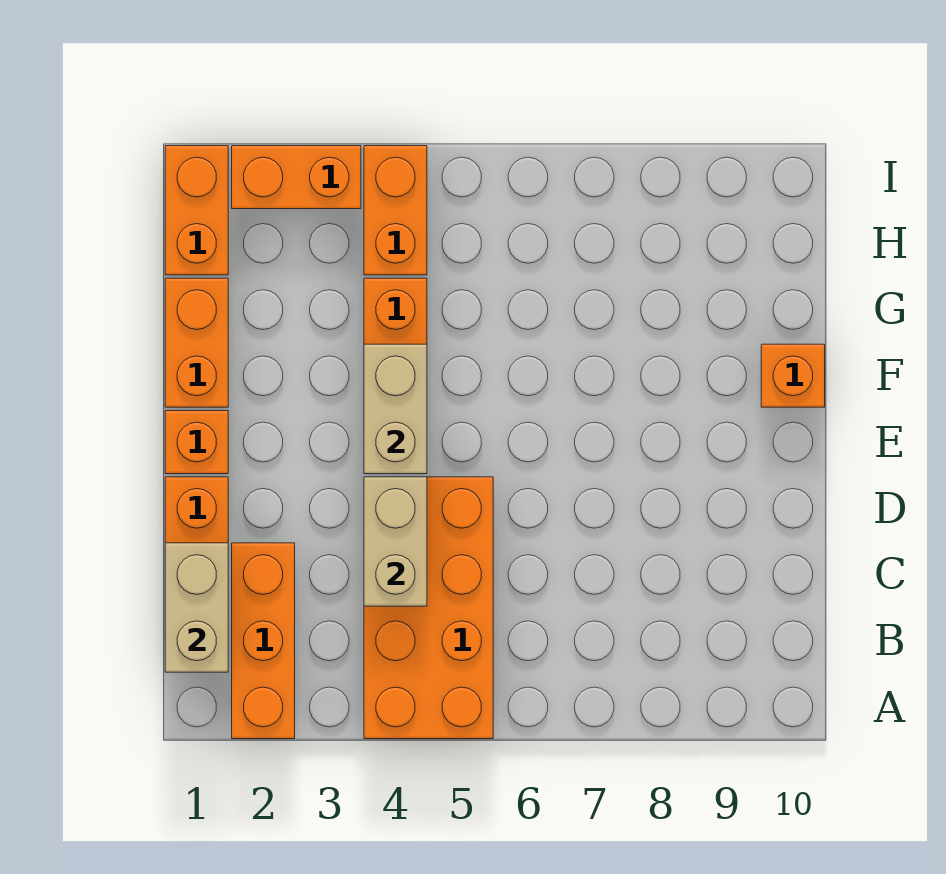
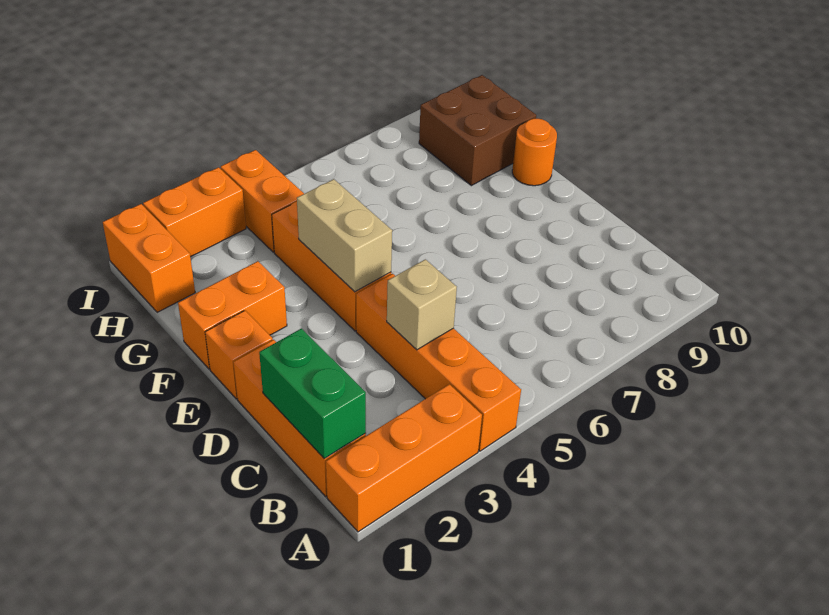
orange 1x3 brick [232,543,295,739] -> orange 1x3 brick turned to [326,384,482,532]
orange 2x4 brick [364,477,493,739] -> orange 1x4 brick [356,274,521,451]
tan 1x2 brick [165,543,228,672] -> green 1x2 brick [259,329,366,459]
tan 1x2 brick [364,477,427,606] -> tan 1x1 brick [387,259,457,350]
orange 1x2 brick [165,278,228,407] -> orange 1x2 brick turned to [178,261,287,369]
orange 1x1 brick [761,344,825,407] -> orange 1x1 round brick [512,119,557,186]
none -> brown 2x2 brick [419,75,536,186]

